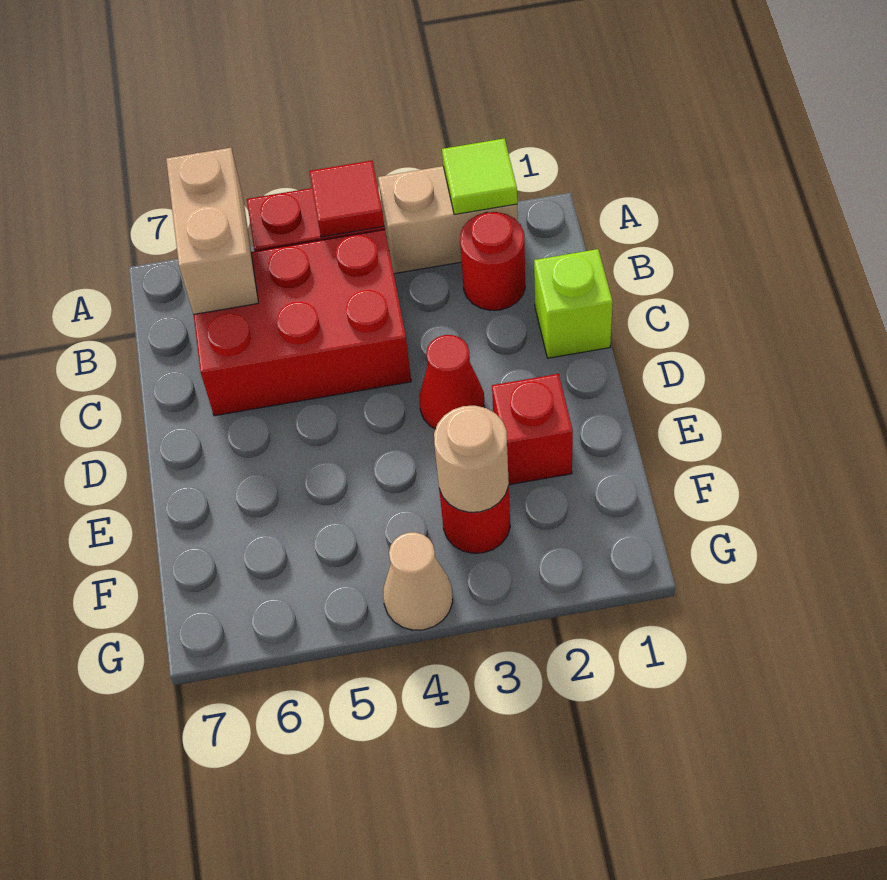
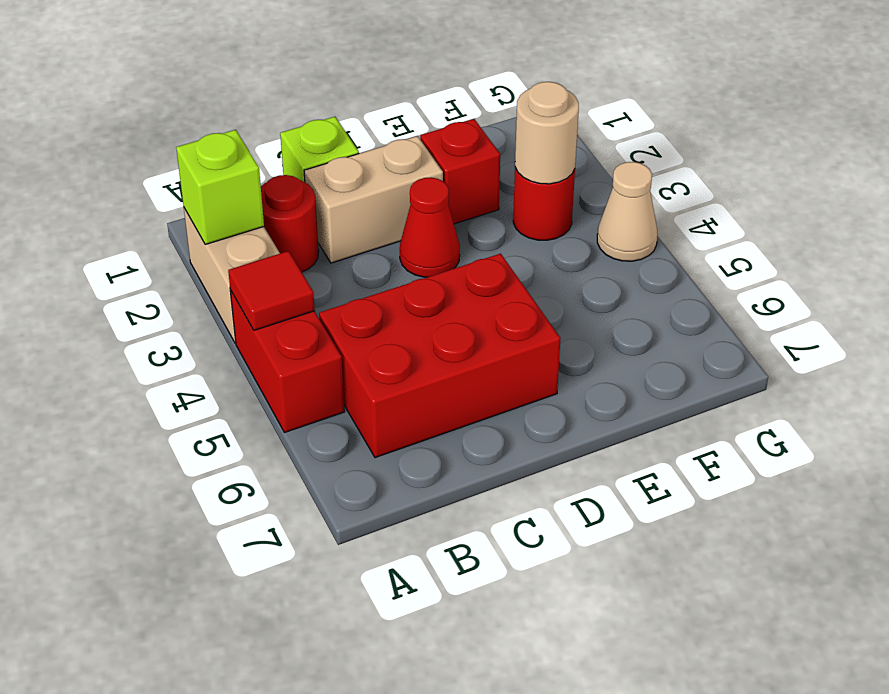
lime 1x1 tile [442,138,517,215] -> lime 1x1 brick [176,130,264,244]
tan 1x2 brick [166,148,258,314] -> tan 1x2 brick moved to [304,136,443,263]
red 2x3 brick [194,230,411,416] -> red 2x3 brick turned to [319,254,561,458]

